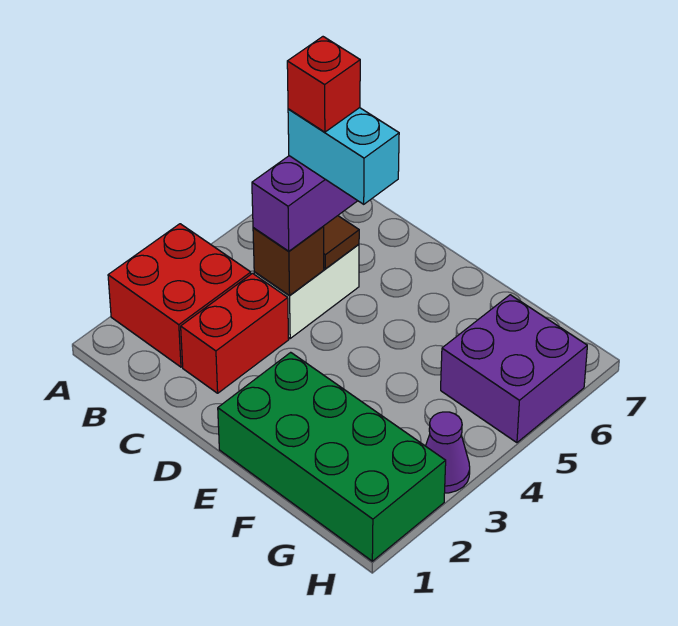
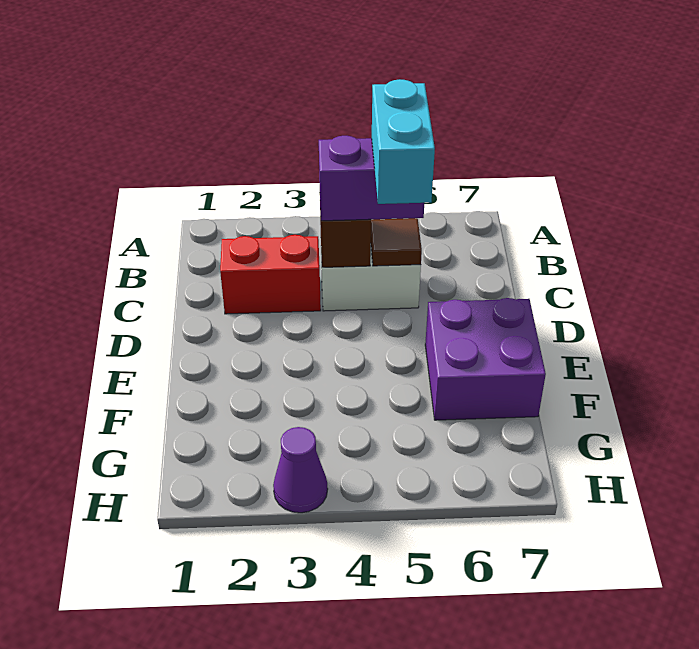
red 2x2 brick [108,224,251,367] -> none
red 1x1 brick [287,37,360,132] -> none
green 2x4 brick [218,352,446,561] -> none
purple 2x2 brick [441,295,587,443] -> purple 2x2 brick moved to [425,298,546,420]

